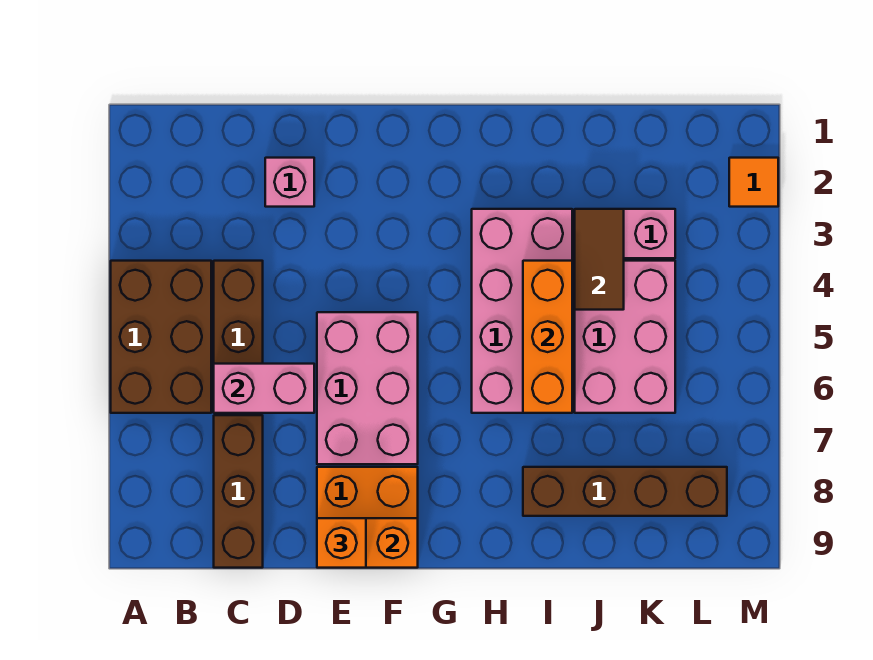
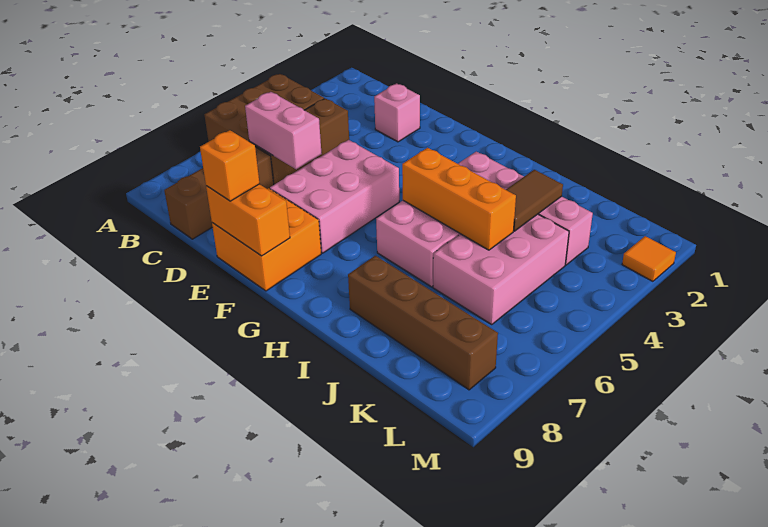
orange 1x3 brick [523,261,572,413] -> orange 1x3 brick turned to [402,148,516,250]

